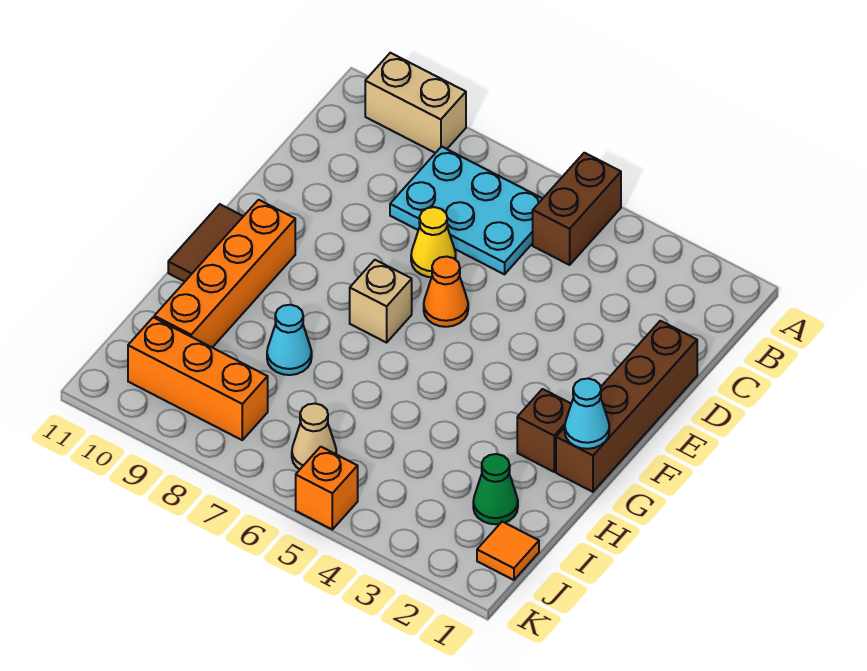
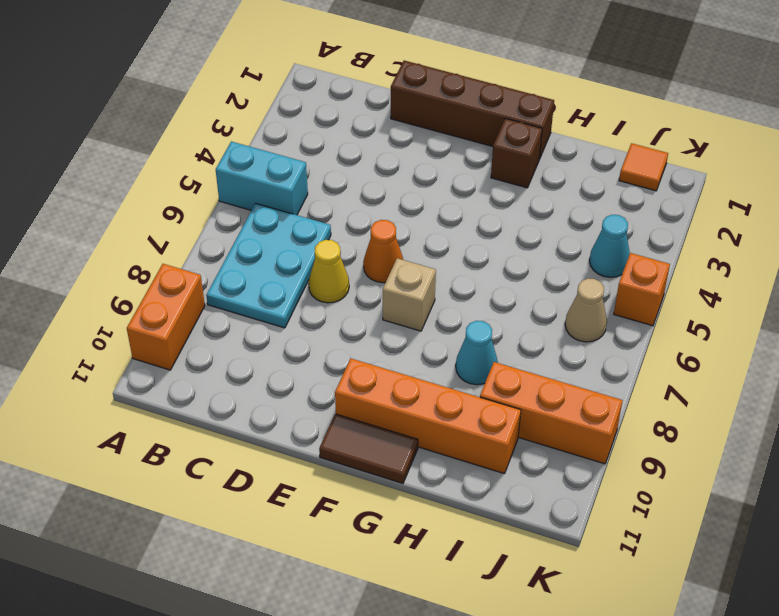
brown 1x2 brick [533,153,621,265] -> cyan 1x2 brick [216,141,308,215]
tan 1x2 brick [365,53,466,153] -> orange 1x2 brick [127,264,205,370]
cyan 1x1 cone [565,379,609,449] -> cyan 1x1 cone moved to [590,215,630,277]
green 1x1 cone [473,454,518,524] -> none
orange 1x3 brick [128,317,268,440] -> orange 1x3 brick turned to [480,362,623,464]

